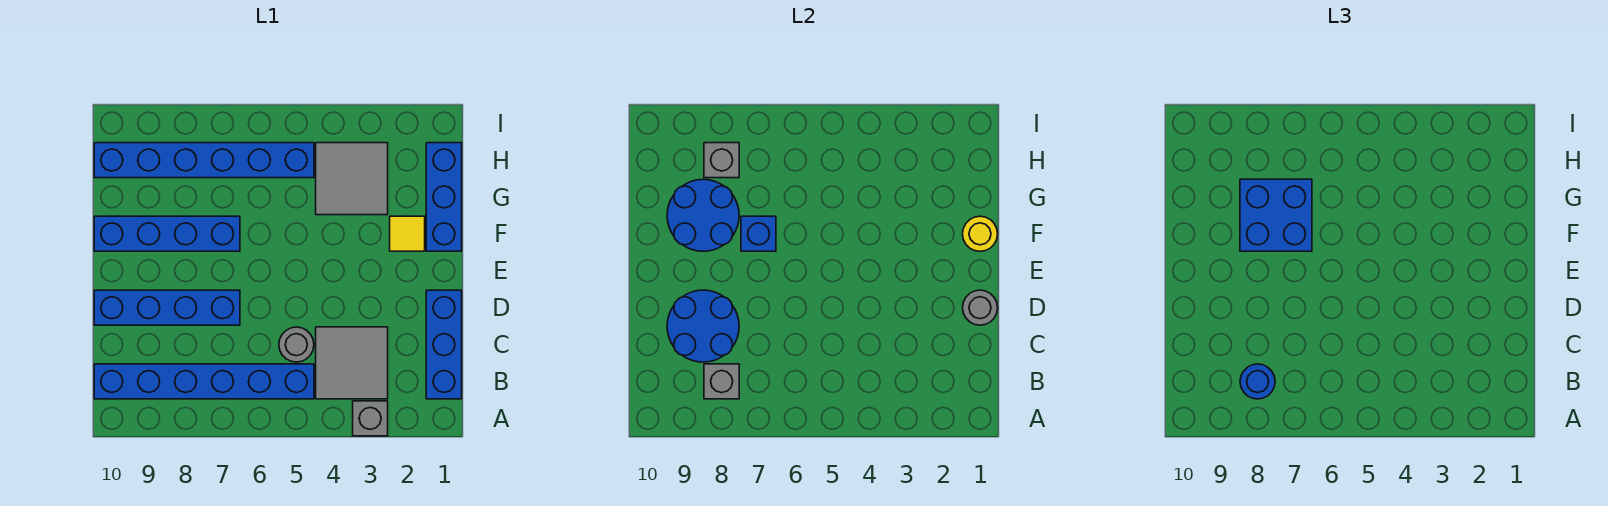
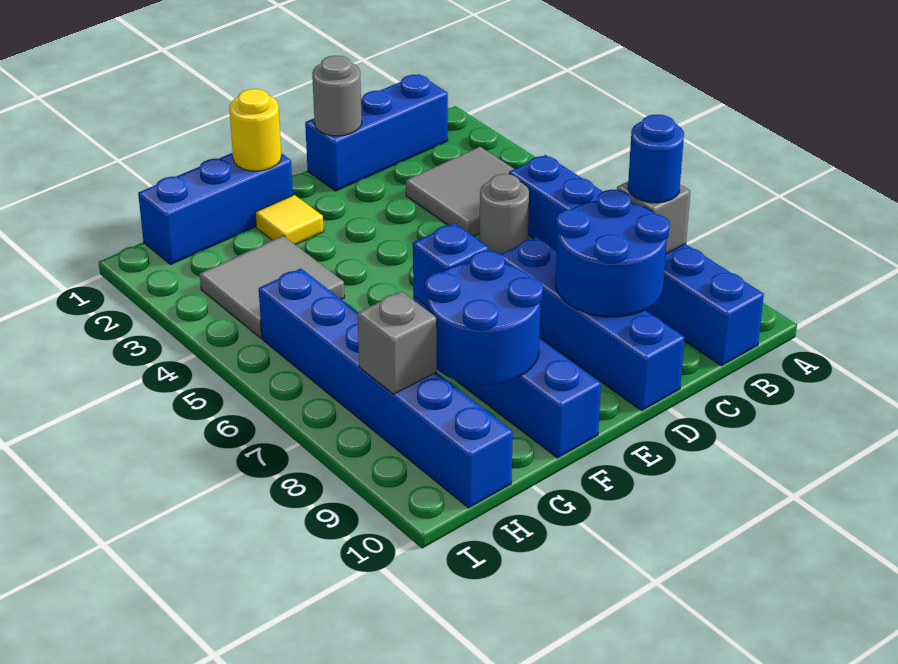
grey 1x1 brick [353,401,388,436] -> none
blue 2x2 brick [1240,179,1312,251] -> none

